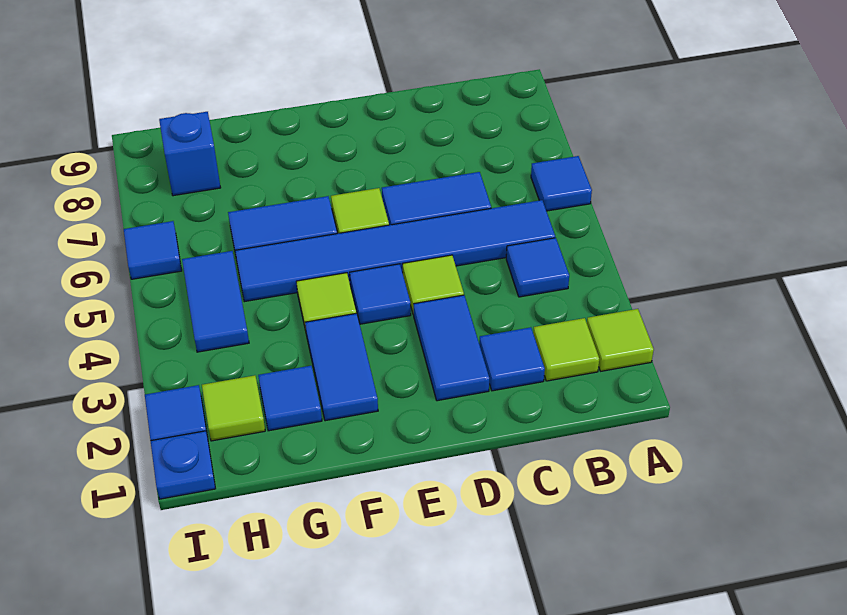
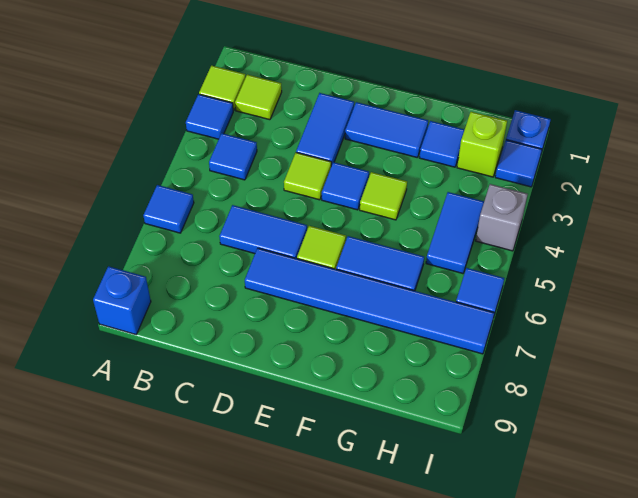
blue 1x6 tile [235,200,555,302] -> blue 1x6 tile moved to [245,248,494,354]
blue 1x1 tile [479,327,545,391] -> blue 1x1 tile moved to [186,94,233,139]
blue 1x2 tile [305,313,378,421] -> blue 1x2 tile turned to [345,102,428,158]
lime 1x1 tile [202,375,265,441] -> lime 1x1 brick [457,112,507,177]
blue 1x1 brick [159,112,221,196] -> blue 1x1 brick moved to [93,266,151,334]
none -> grey 1x1 brick [476,184,528,251]

